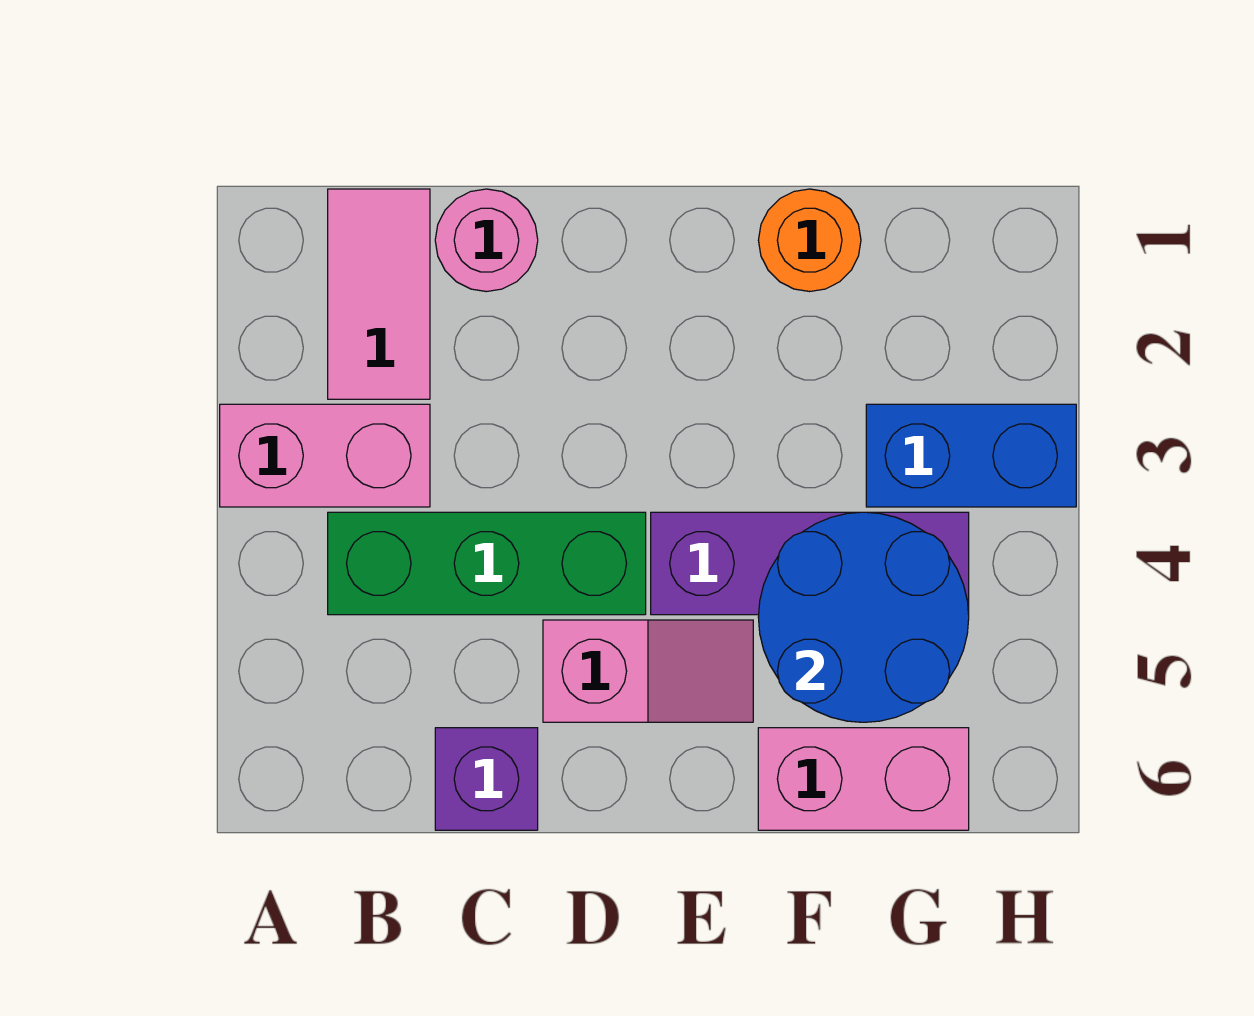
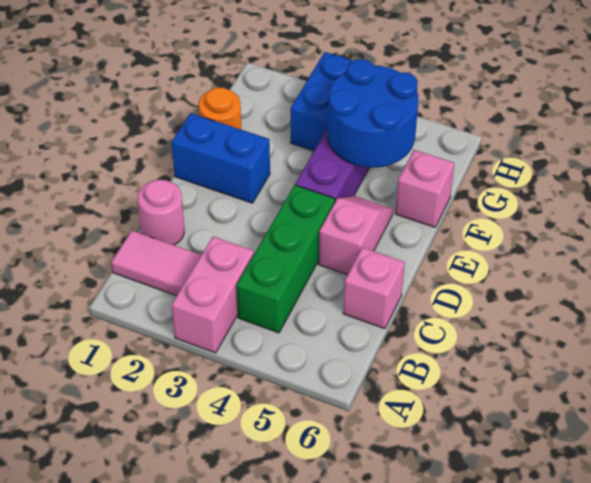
purple 1x1 brick [435,728,538,830] -> pink 1x1 brick [343,247,404,329]
none -> blue 1x2 brick [172,113,270,203]
pink 1x2 brick [758,728,969,830] -> pink 1x1 brick [395,150,454,227]

